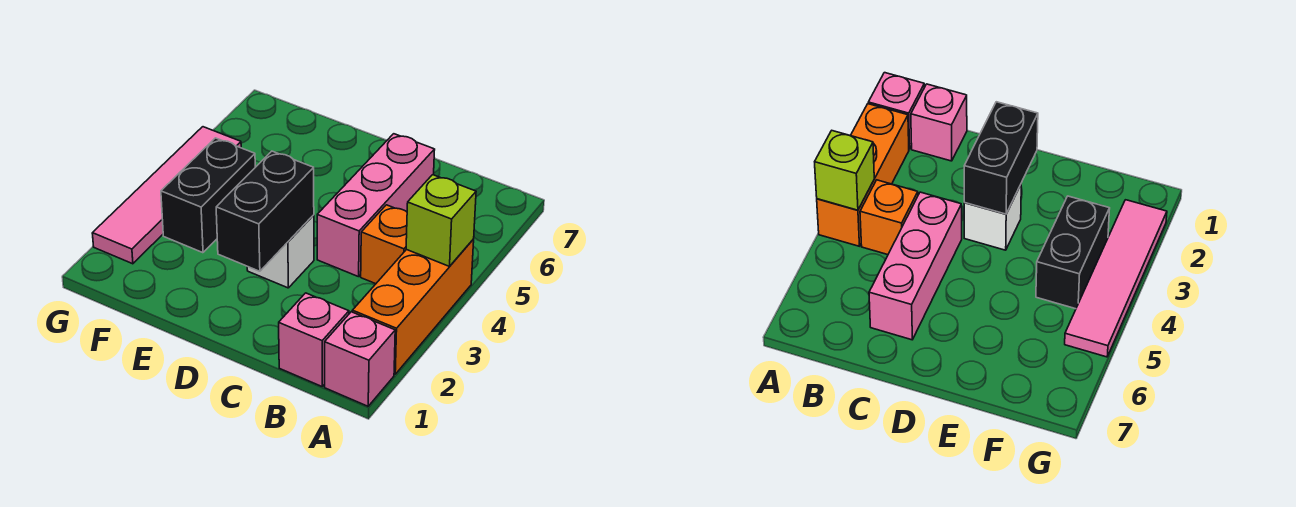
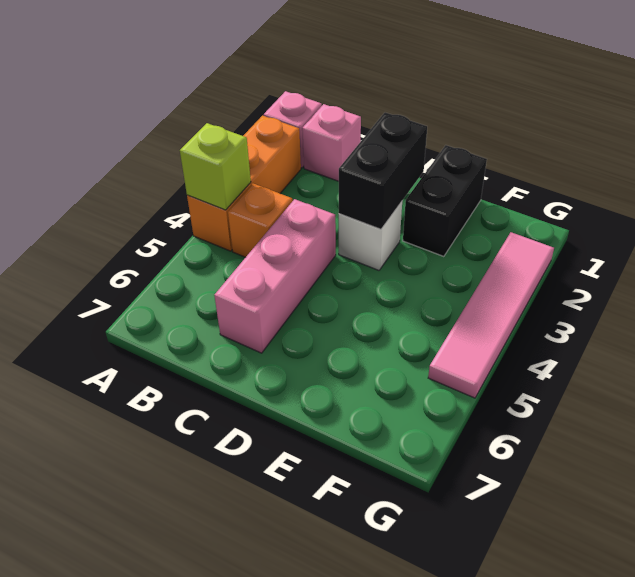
black 1x2 brick [161,138,255,253] -> black 1x2 brick moved to [403,145,487,257]

